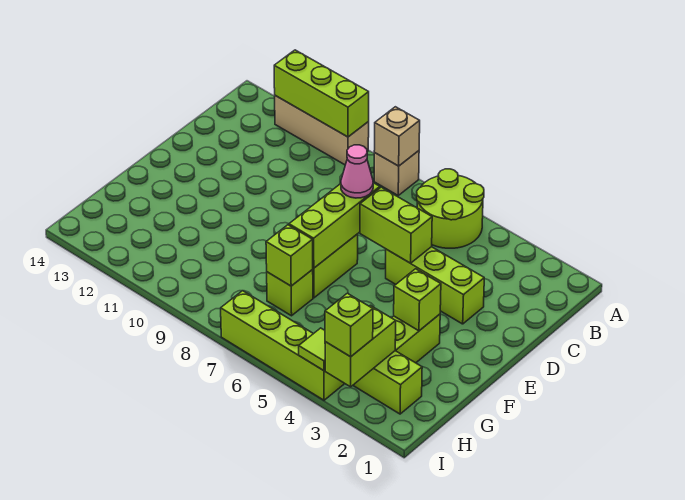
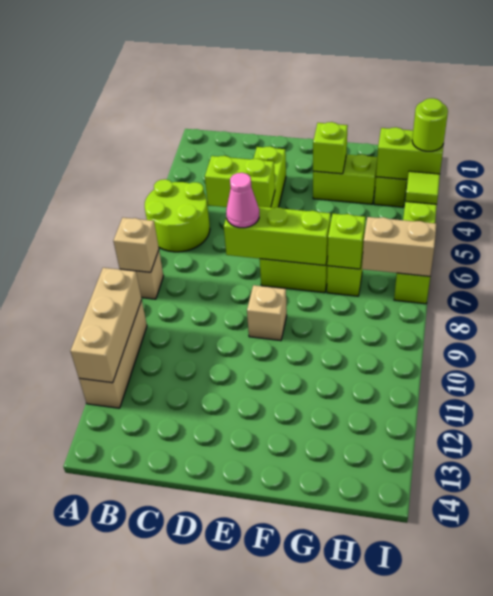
lime 1x3 brick [274,50,369,137] -> tan 1x3 brick [70,268,142,383]
lime 1x2 brick [360,187,432,263] -> lime 1x2 brick turned to [205,156,275,207]
none -> tan 1x1 brick [247,285,287,341]
none -> tan 1x2 brick [362,217,436,276]
lime 1x1 brick [325,293,373,357] -> lime 1x1 round brick [412,98,448,151]

